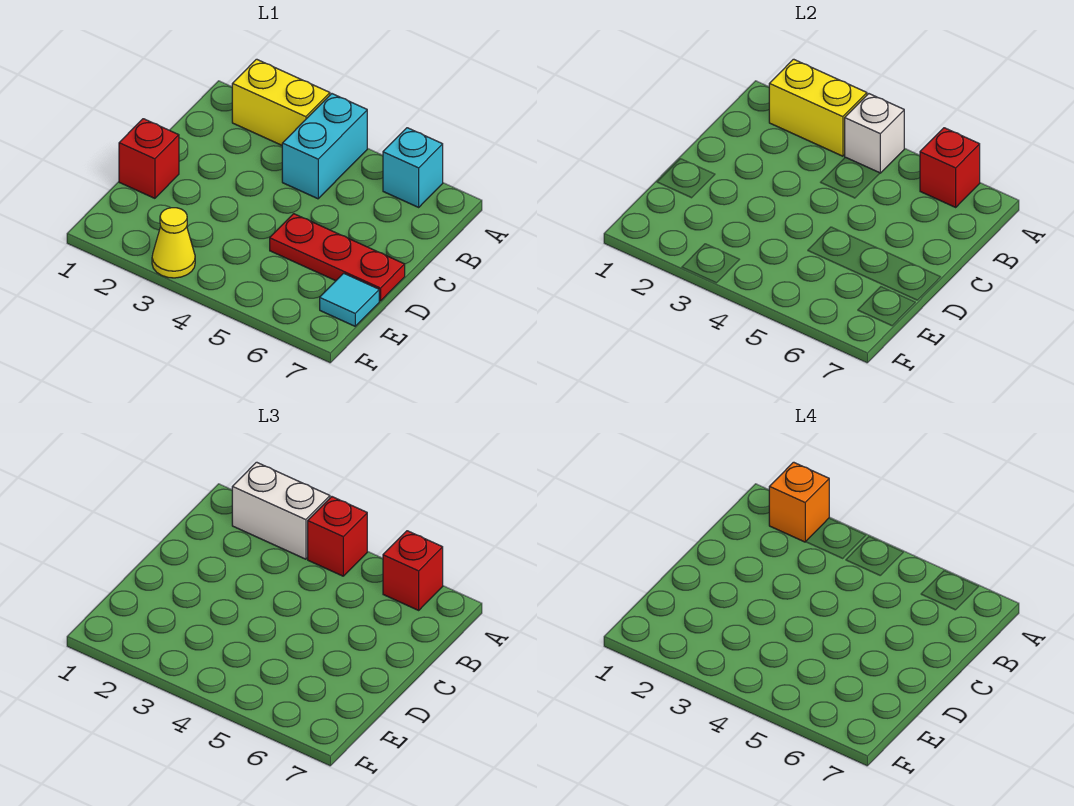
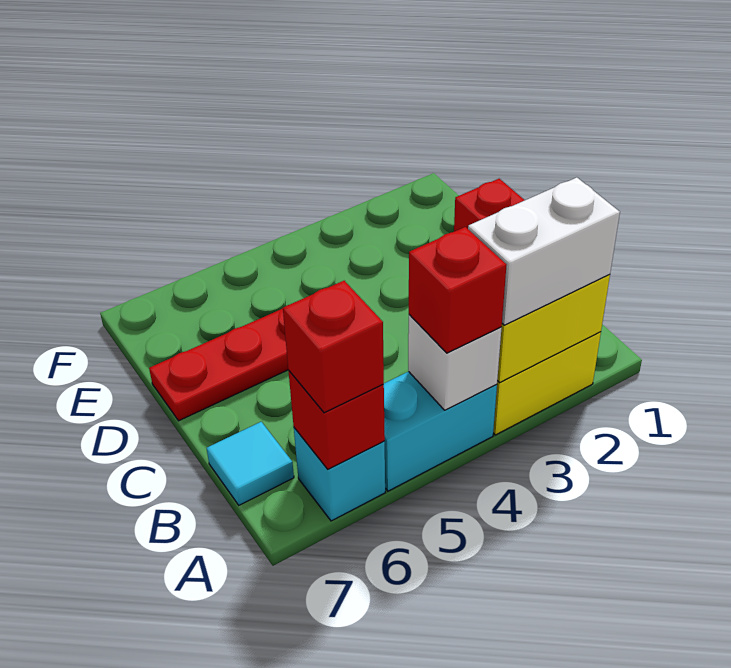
orange 1x1 brick [769,462,829,542] -> none
cyan 1x2 brick [282,94,367,199] -> cyan 1x2 brick turned to [384,372,497,491]
cyan 1x1 tile [320,273,379,326] -> cyan 1x1 tile moved to [207,422,294,505]
yellow 1x1 cone [152,208,195,278] -> none

